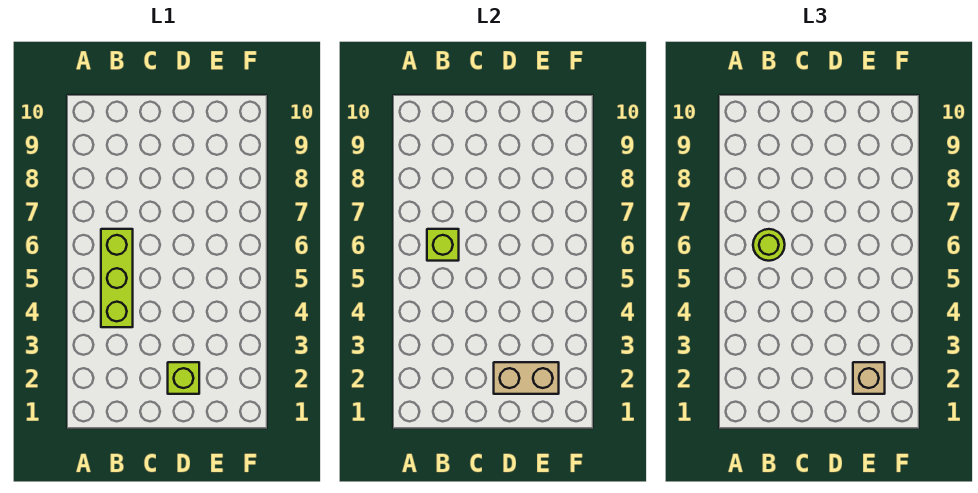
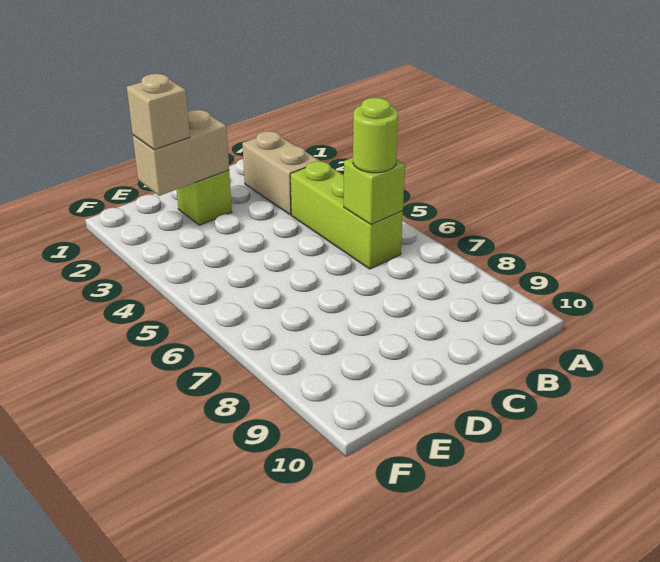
none -> tan 1x2 brick [242,131,320,215]

